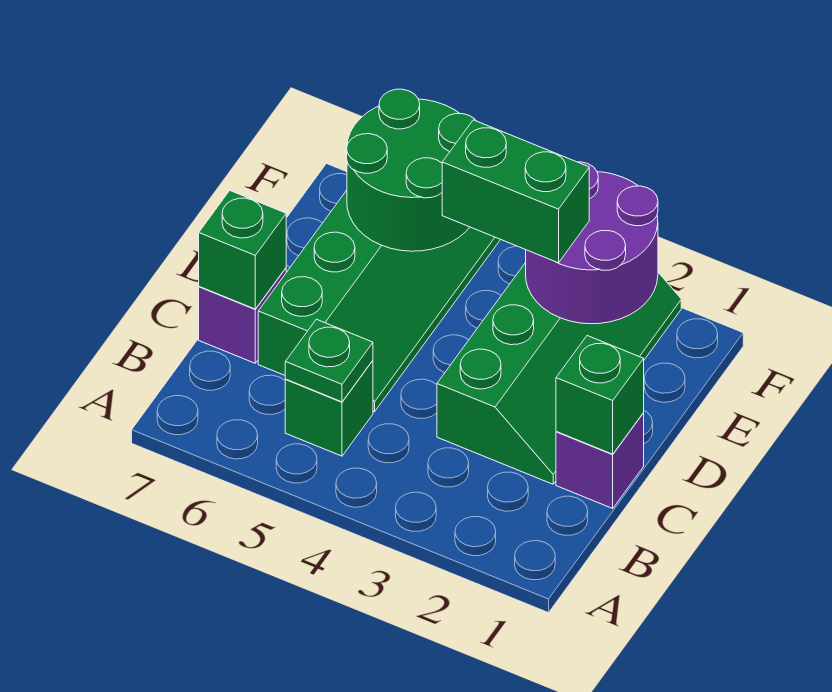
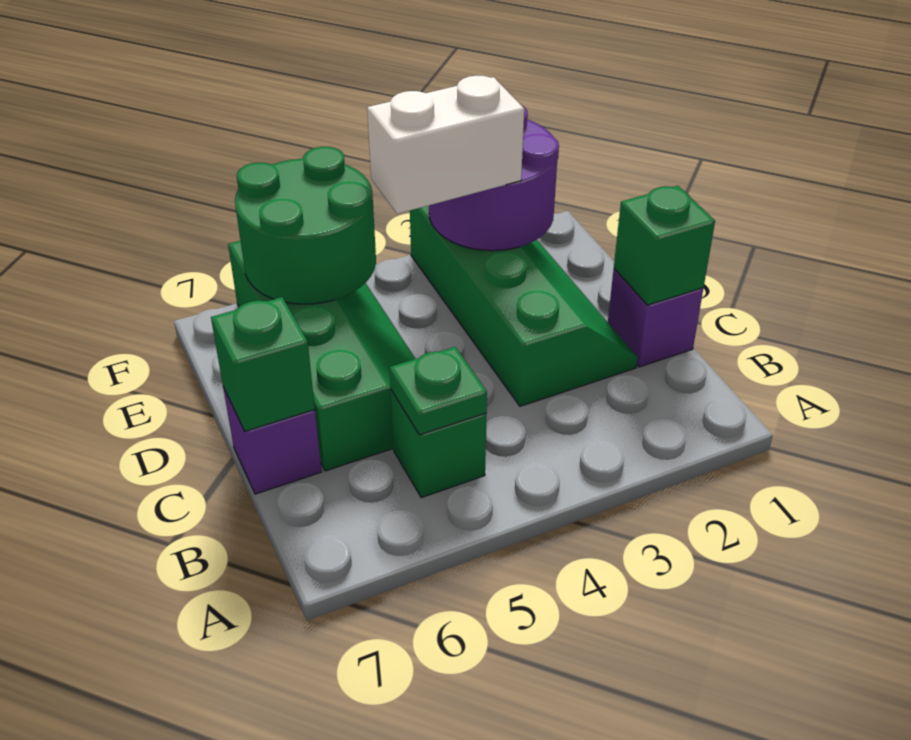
green 1x2 brick [442,120,589,263] -> white 1x2 brick [367,75,524,214]

